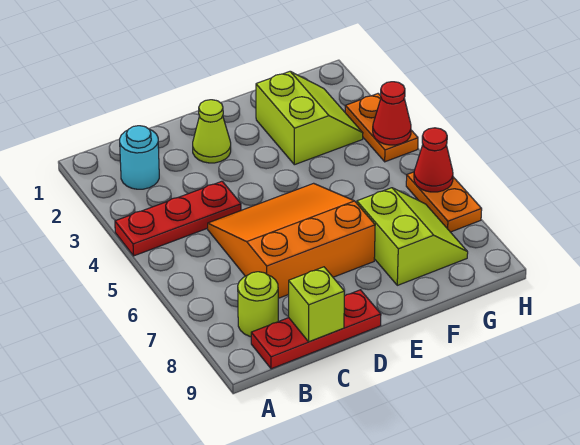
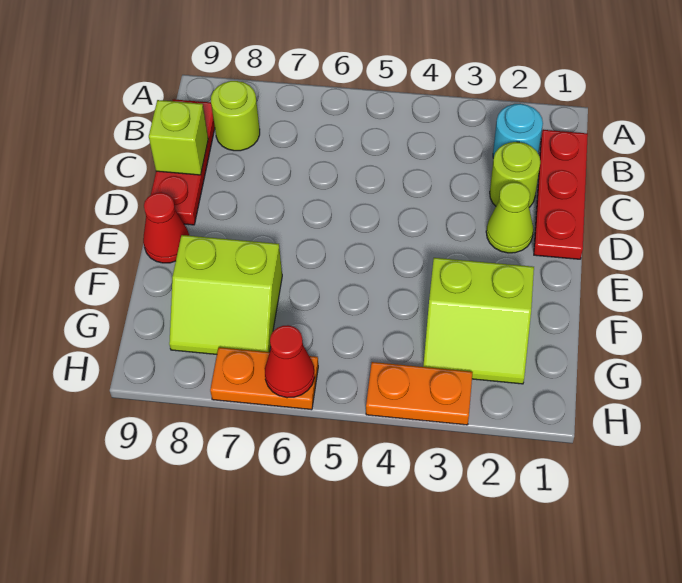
red 1x3 plate [115,181,241,256] -> red 1x3 plate moved to [534,130,588,259]
none -> lime 1x1 round brick [490,142,540,207]
orange 3x3 slope [208,183,375,298] -> none
red 1x1 cone [373,82,411,145] -> red 1x1 cone moved to [143,193,189,263]

